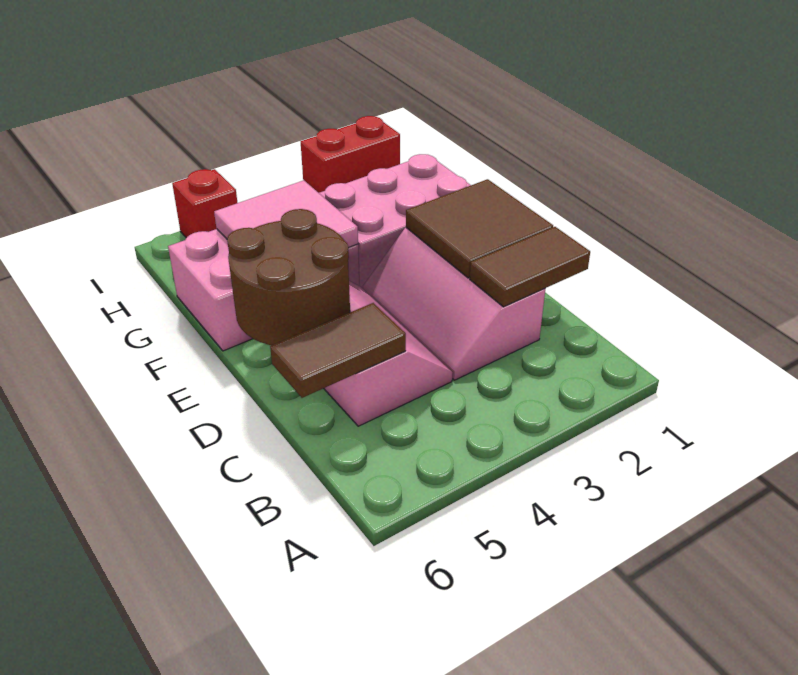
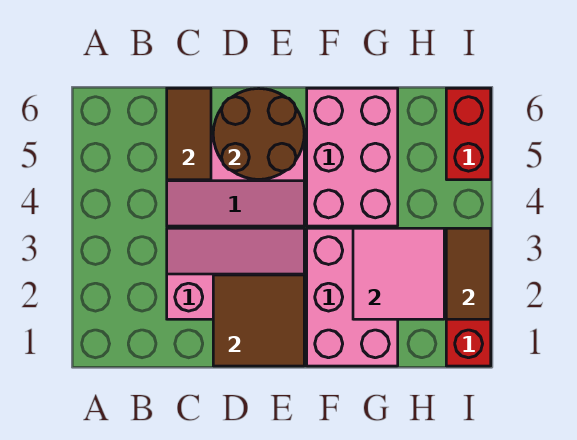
brown 1x2 tile [470,227,590,307] -> brown 1x2 tile moved to [446,228,491,319]
pink 2x2 tile [214,180,358,248] -> pink 2x2 tile moved to [353,228,444,319]
red 1x1 brick [172,169,237,238] -> red 1x2 brick [446,88,491,180]

